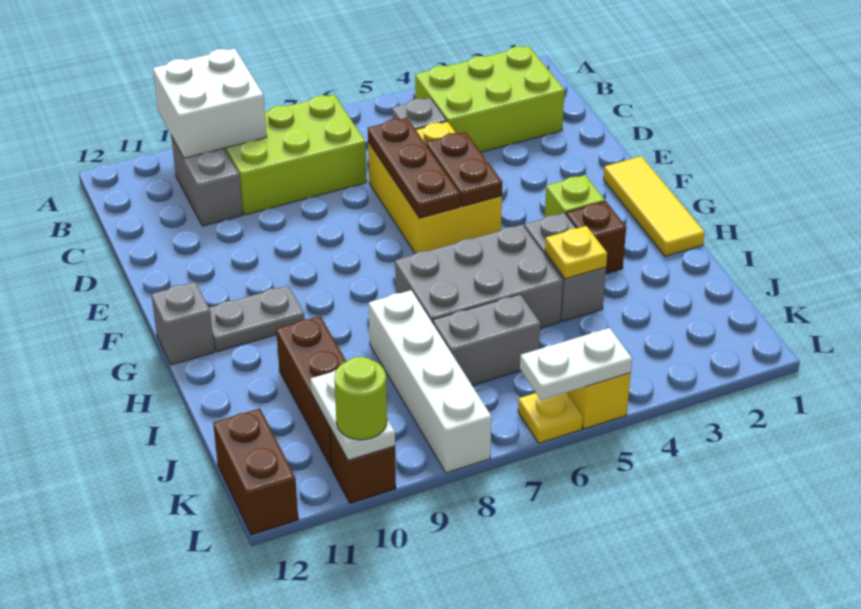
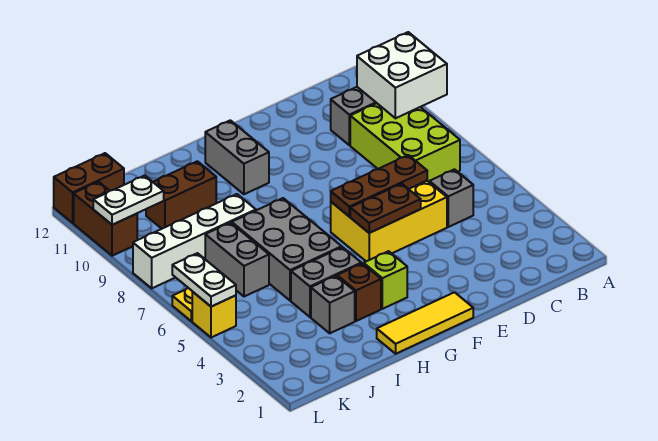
lime 2x3 brick [415,46,565,152] -> none
grey 1x2 plate [209,285,305,352] -> grey 1x2 brick [205,120,269,194]
grey 1x1 brick [151,282,214,365] -> grey 1x1 brick moved to [311,276,355,333]
yellow 1x1 plate [545,226,607,279] -> none
brown 1x3 brick [276,316,347,468] -> brown 1x2 brick [146,161,216,229]
brown 1x1 brick [330,428,396,503] -> brown 1x2 brick [74,182,137,256]
lime 1x1 round brick [334,357,387,440] -> none

